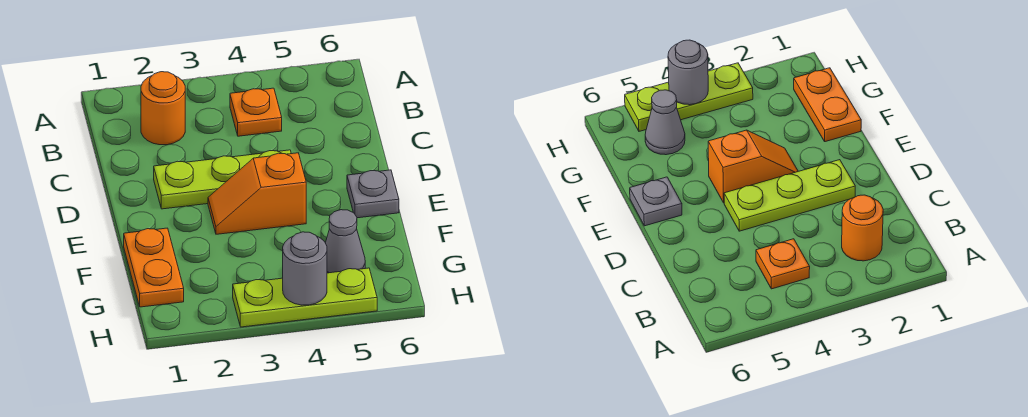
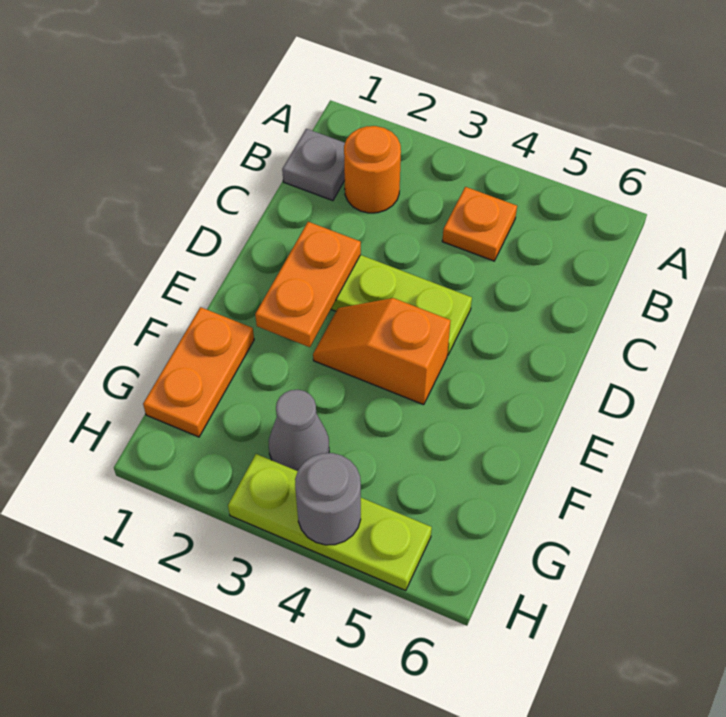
none -> orange 1x2 plate [255,222,361,347]
grey 1x1 plate [347,170,399,218] -> grey 1x1 plate moved to [282,129,345,201]
grey 1x1 cone [326,210,365,273] -> grey 1x1 cone moved to [269,390,329,471]

